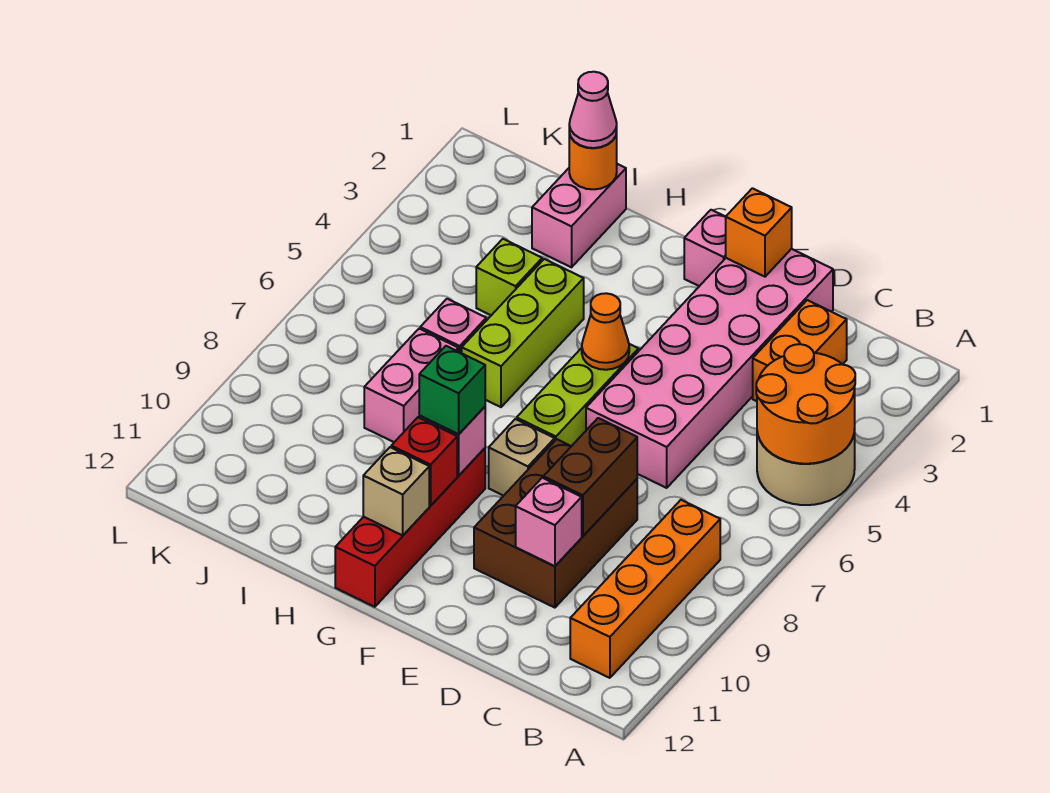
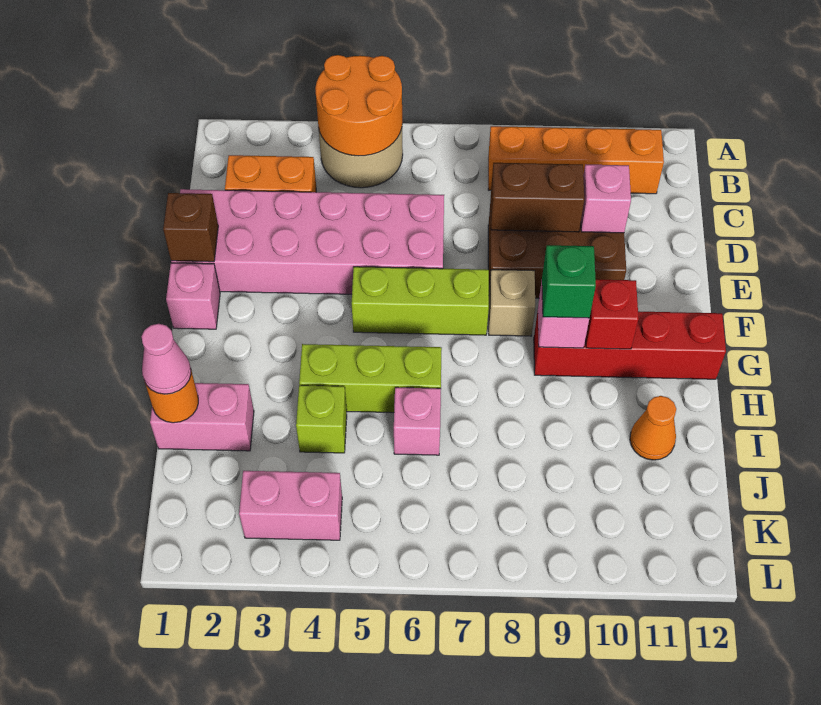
orange 1x1 brick [726,188,792,277] -> brown 1x1 brick [163,193,218,262]
orange 1x1 cone [582,293,629,370] -> orange 1x1 cone moved to [630,396,676,460]
tan 1x1 brick [363,447,429,535] -> none
pink 1x2 brick [364,329,458,442] -> pink 1x2 brick moved to [239,471,342,540]

